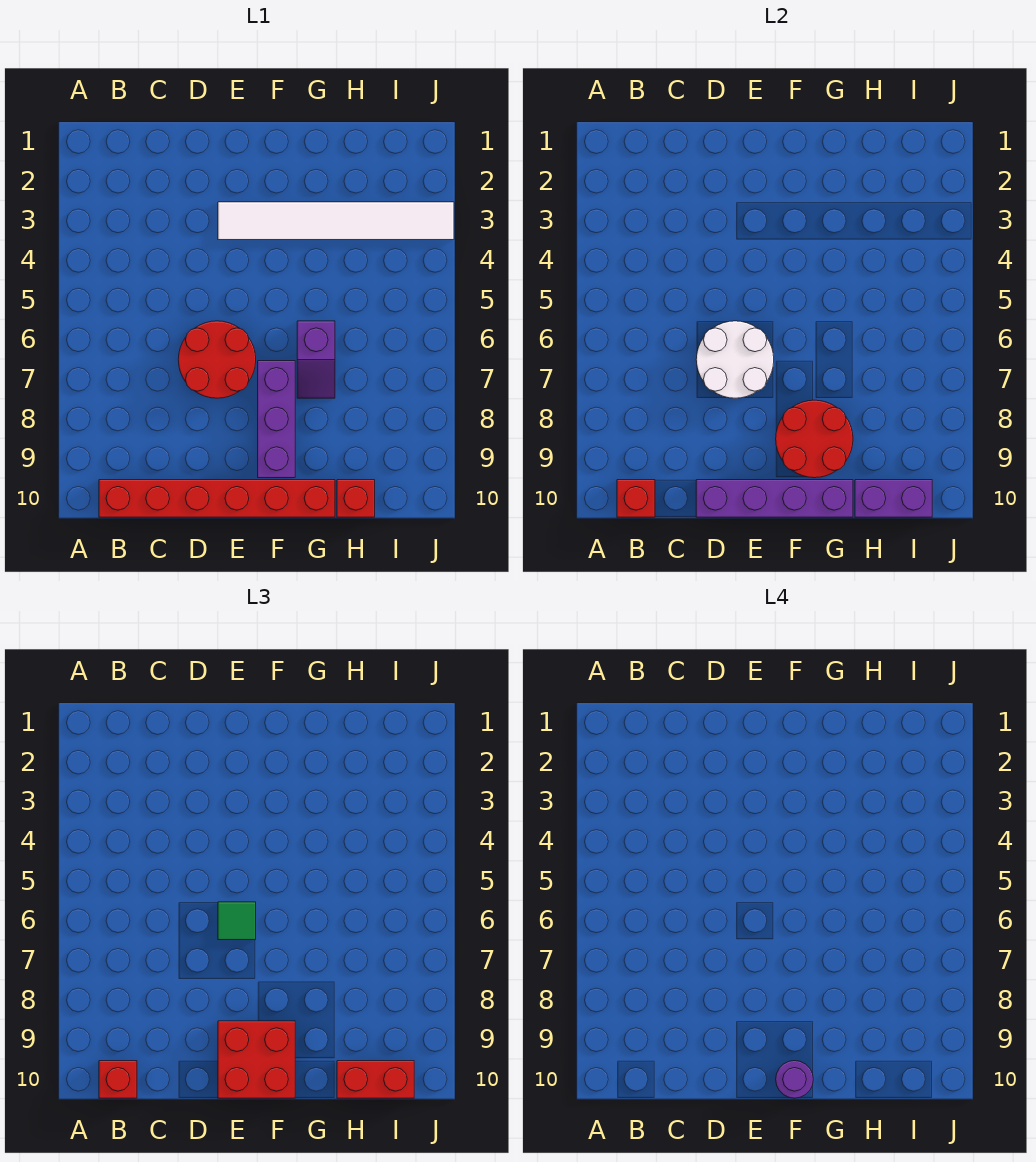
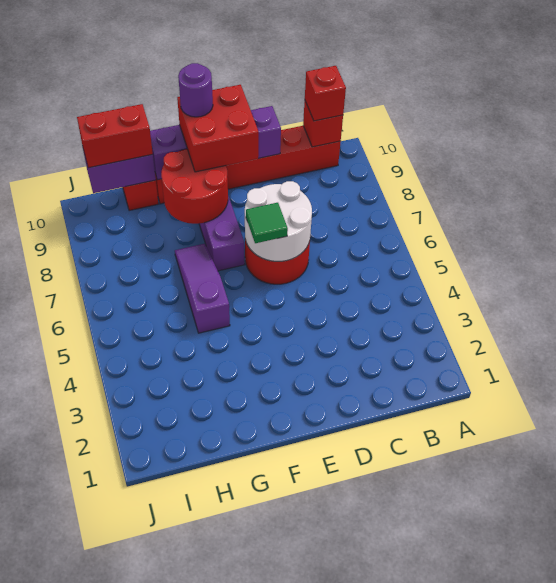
white 1x6 tile [218,202,454,240] -> none
purple 1x2 slope [297,321,335,398] -> purple 1x3 slope [175,244,230,333]

